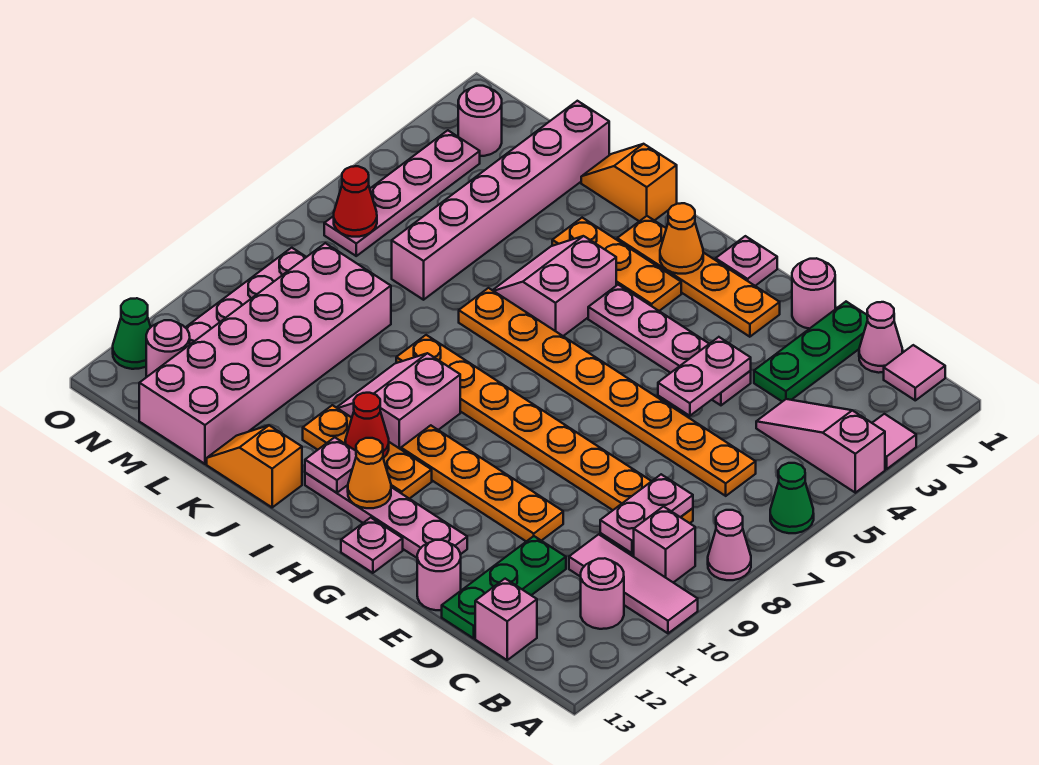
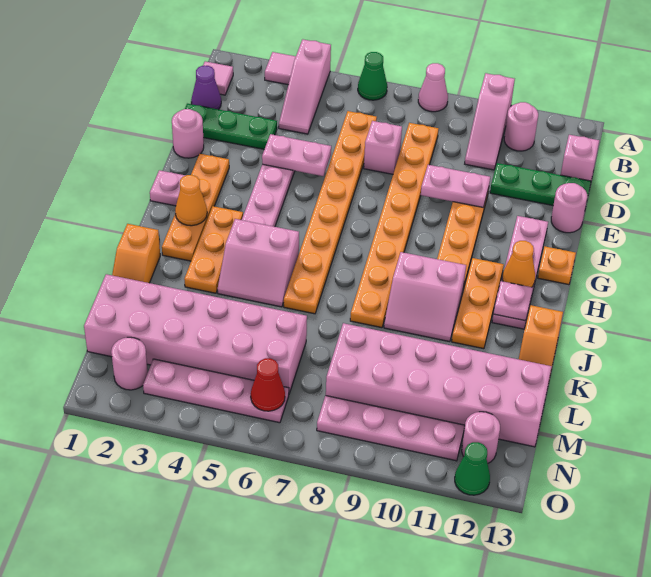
pink 1x3 tile [569,534,698,633] -> pink 1x3 slope [465,73,515,170]
pink 1x1 brick [634,507,695,583] -> pink 1x1 brick moved to [364,121,402,174]
pink 1x1 cone [859,302,902,373] -> purple 1x1 cone [191,66,221,110]
pink 1x2 plate [600,474,693,553] -> pink 1x2 plate moved to [421,165,490,208]
pink 1x1 plate [341,518,403,573] -> orange 1x1 plate [538,247,576,285]
red 1x1 cone [345,393,389,458] -> none
pink 1x6 brick [392,101,609,300] -> pink 2x6 brick [84,274,307,393]

